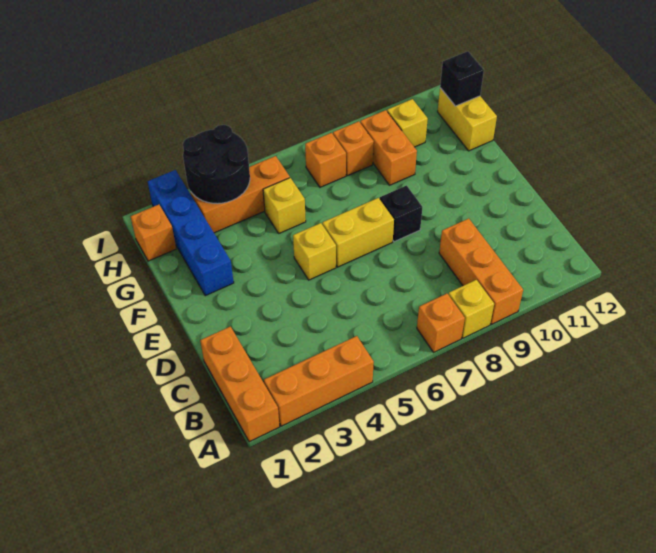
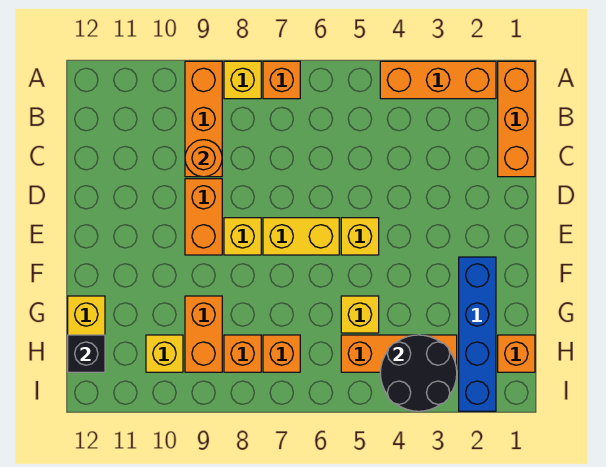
none -> orange 1x1 round brick [185,140,222,177]
none -> orange 1x2 brick [185,179,222,255]
black 1x1 brick [380,186,422,242] -> yellow 1x1 brick [224,218,261,255]

